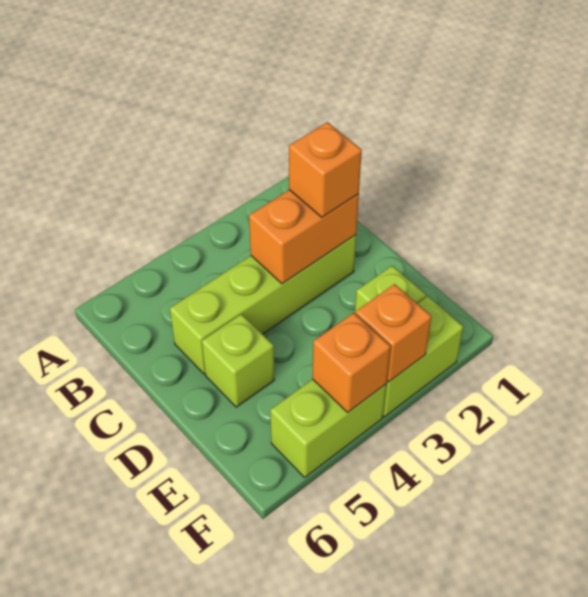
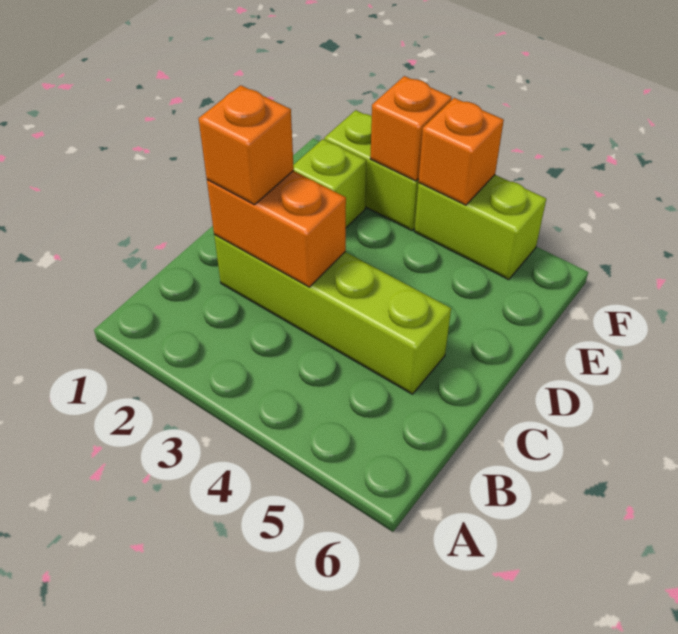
lime 1x1 brick [202,314,274,407] -> none

